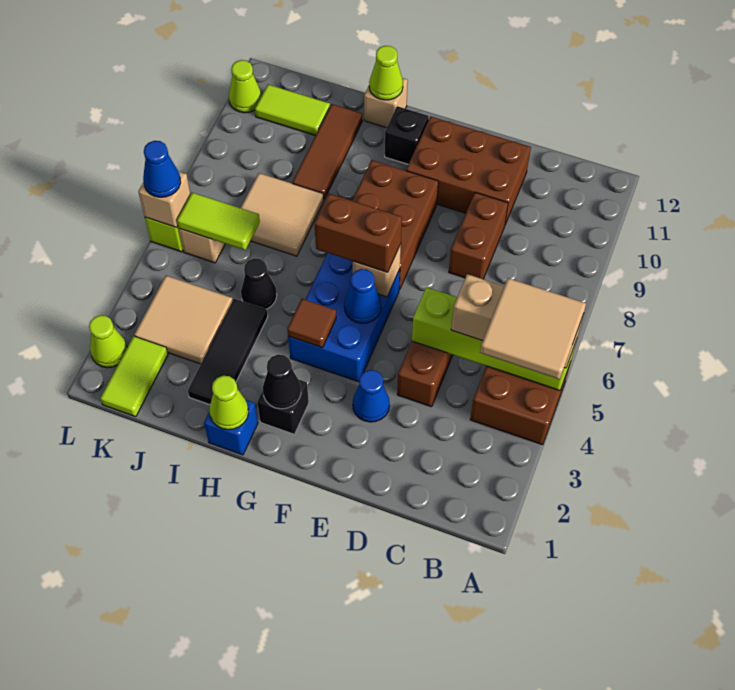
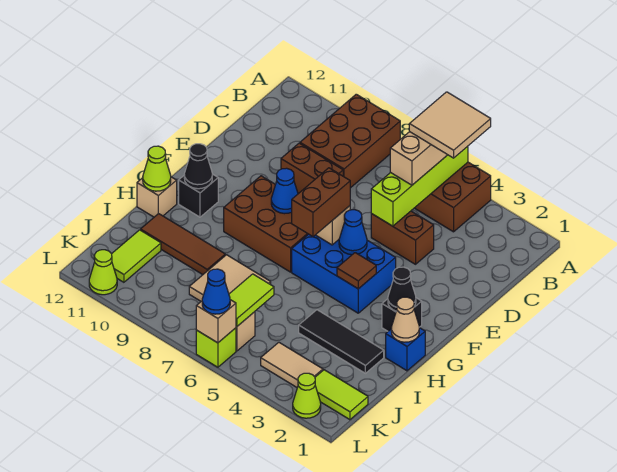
brown 2x3 brick [406,116,531,224] -> brown 2x3 brick moved to [300,94,400,188]
blue 1x1 cone [353,370,390,422] -> blue 1x1 cone moved to [271,168,298,214]
lime 1x1 cone [210,376,248,430] -> tan 1x1 cone [391,297,419,342]
black 1x1 cone [241,258,277,309] -> black 1x1 cone moved to [184,144,212,189]
tan 2x2 tile [134,276,233,364] -> tan 1x2 tile [261,342,323,387]

